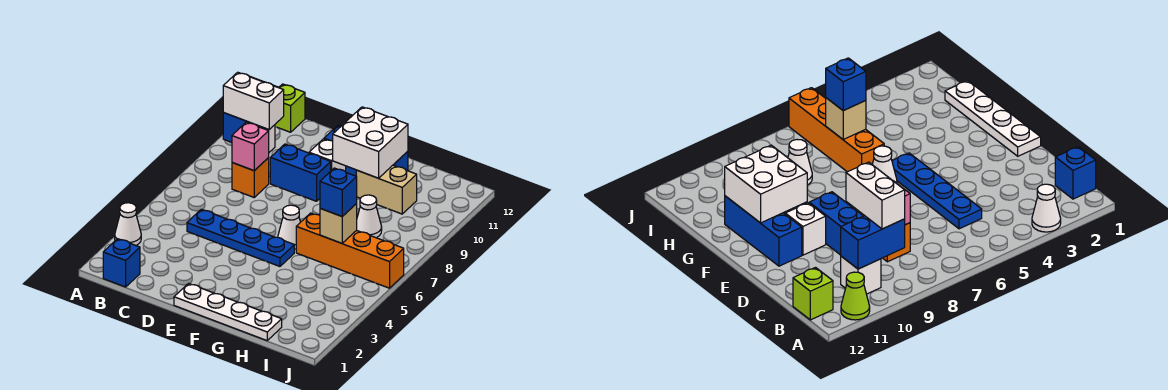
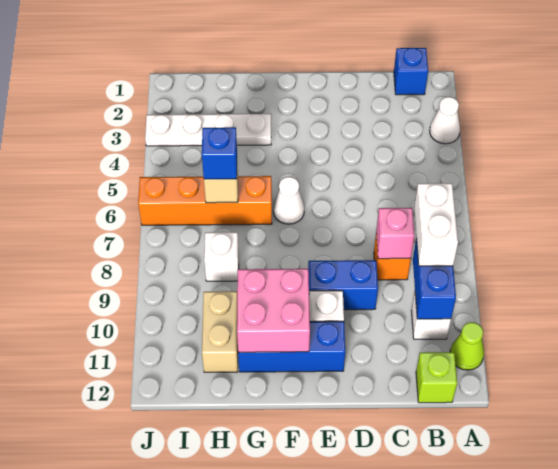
white 1x2 brick [223,72,284,129] -> white 1x2 brick turned to [414,183,458,266]
blue 1x4 plate [187,209,294,266] -> none
white 1x4 plate [174,284,282,340] -> white 1x4 plate moved to [145,114,271,146]
white 2x2 brick [333,107,408,178] -> pink 2x2 brick [237,269,310,352]
tan 1x2 brick [356,165,417,214] -> tan 1x2 brick turned to [202,291,238,372]
white 1x1 cone [357,195,382,238] -> white 1x1 brick [204,232,239,281]

